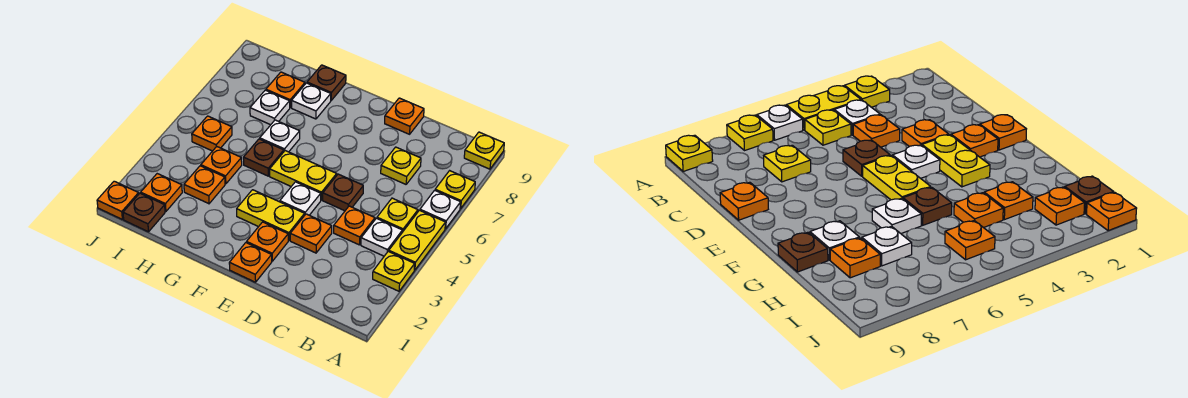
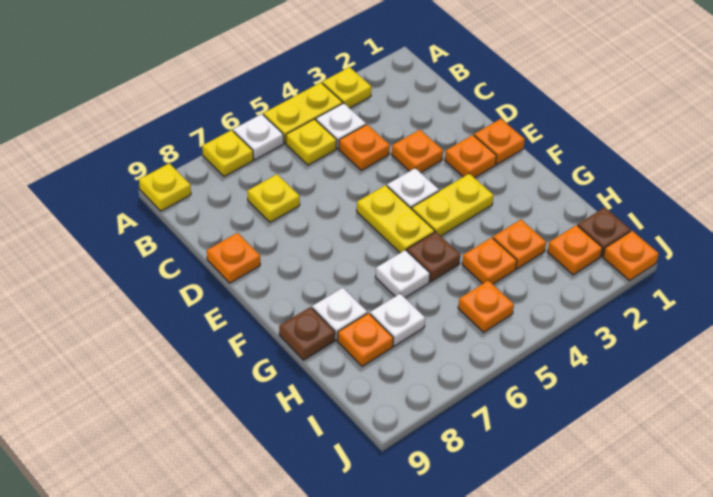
brown 1x1 plate [323,174,363,211] -> none
yellow 1x2 plate [237,190,305,240] -> yellow 1x2 plate turned to [412,173,494,236]

